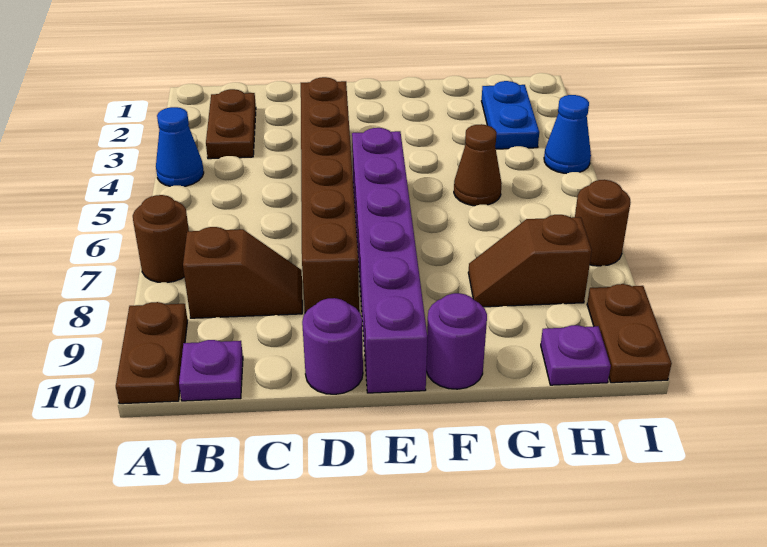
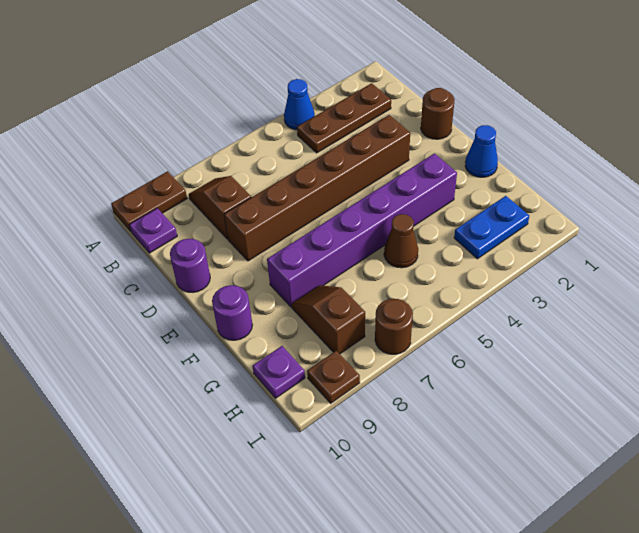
brown 1x1 round brick [133,195,189,283] -> brown 1x1 round brick moved to [421,88,454,139]
brown 1x2 plate [206,89,256,159] -> brown 1x3 plate [297,83,391,153]
brown 1x2 slope [183,227,302,318] -> brown 1x2 slope turned to [189,176,251,239]
purple 1x6 brick [352,128,427,393] -> purple 1x6 brick moved to [267,154,457,307]
blue 1x1 cone [544,95,591,174] -> blue 1x1 cone moved to [465,125,498,177]
brown 1x2 plate [587,284,672,383] -> brown 1x1 plate [307,351,360,403]

